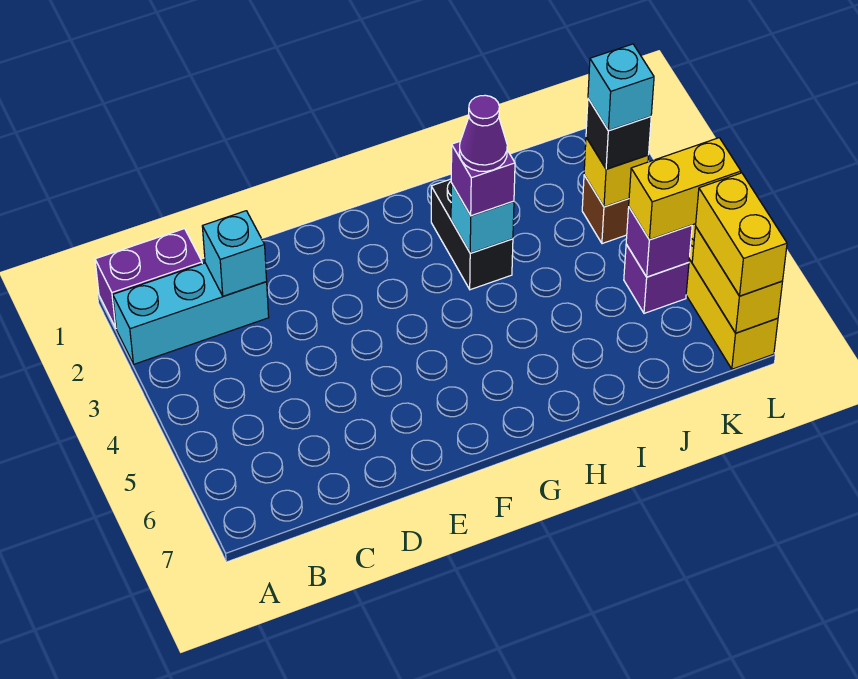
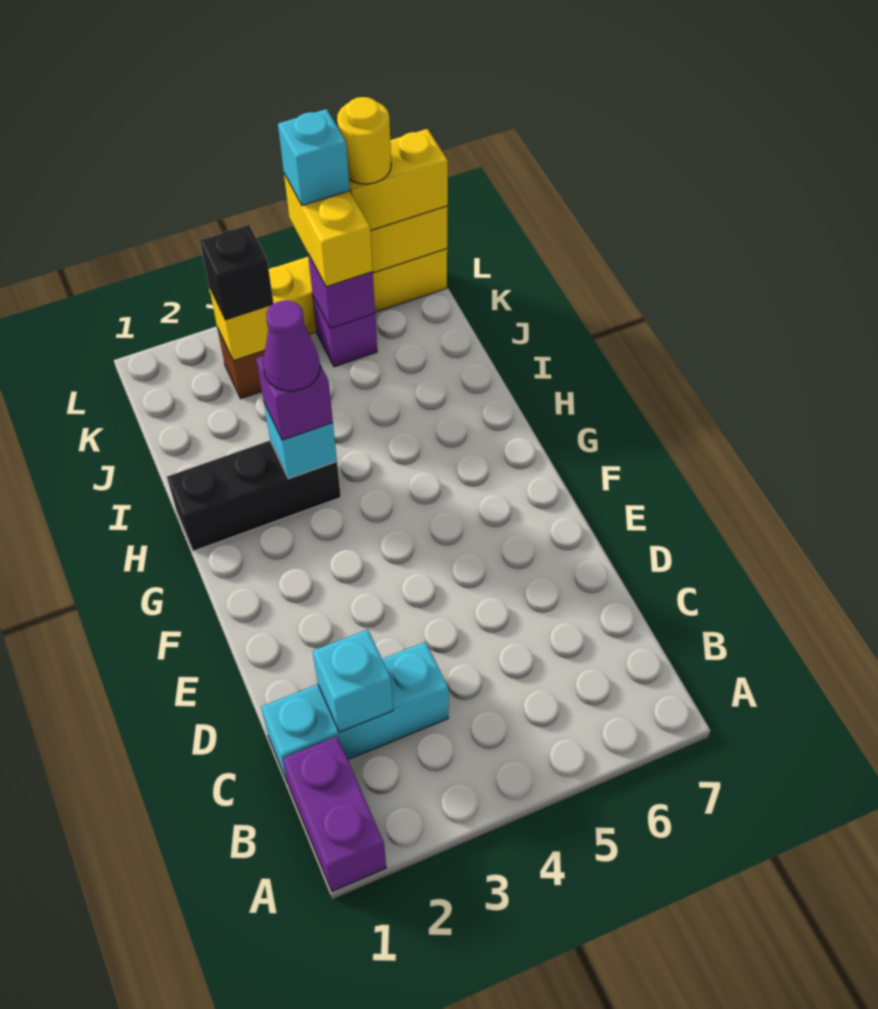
cyan 1x3 brick [113,263,269,364] -> cyan 1x3 brick turned to [261,642,449,783]
black 1x2 brick [431,179,513,290] -> black 1x3 brick [167,441,341,551]
cyan 1x1 brick [588,44,654,131] -> cyan 1x1 brick moved to [278,109,350,205]
none -> yellow 1x1 round brick [337,97,391,184]

